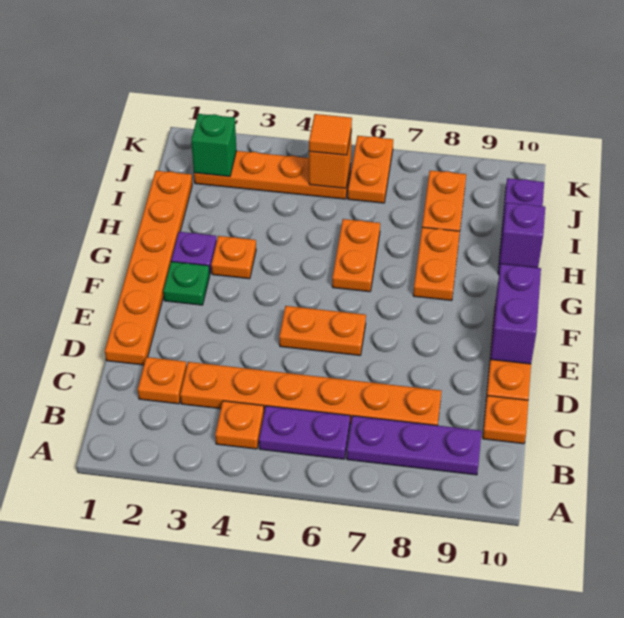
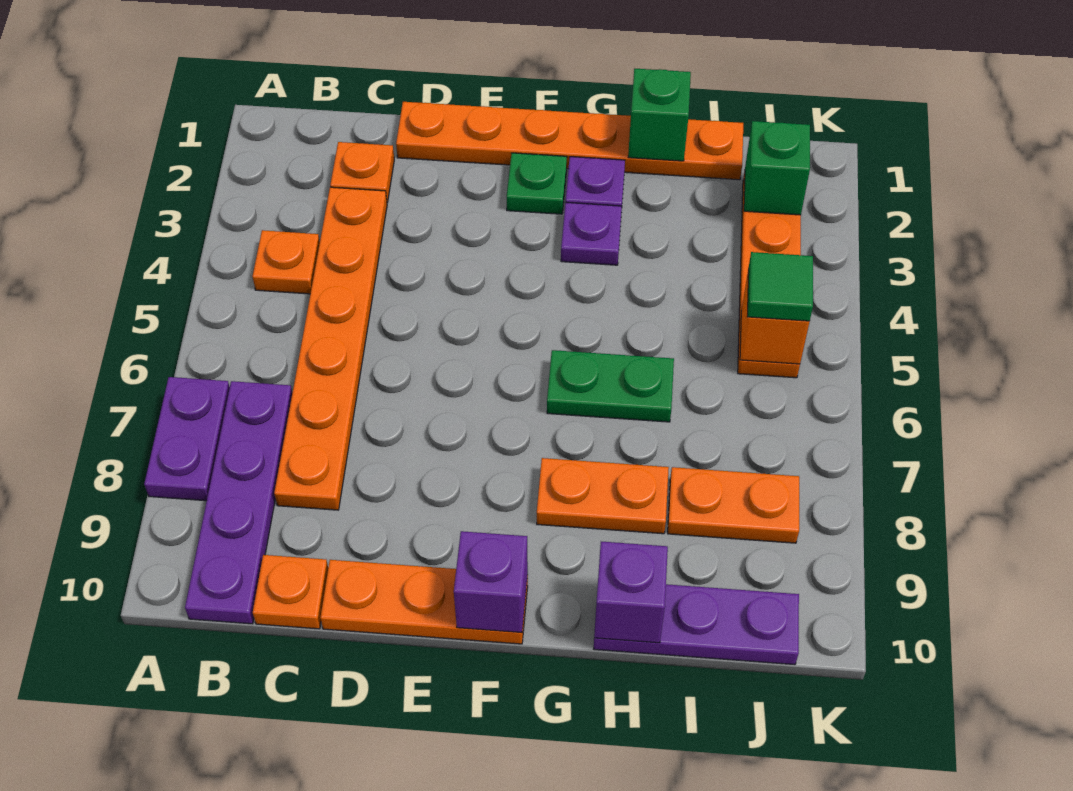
purple 1x2 plate [259,406,350,459] -> purple 1x2 plate moved to [144,377,230,501]
purple 1x3 plate [347,416,482,475] -> purple 1x4 plate [185,381,292,624]
orange 1x2 plate [279,306,366,355] -> none
purple 1x2 brick [490,264,541,364] -> purple 1x1 brick [454,531,528,633]
orange 1x1 plate [211,236,256,279] -> purple 1x1 plate [561,202,622,265]
orange 1x2 plate [332,219,380,292] -> green 1x2 plate [547,350,674,422]
none -> green 1x1 brick [628,69,691,161]
orange 1x1 tile [309,114,352,155] -> green 1x1 tile [747,252,813,321]
orange 1x2 plate [348,136,393,203] -> none

